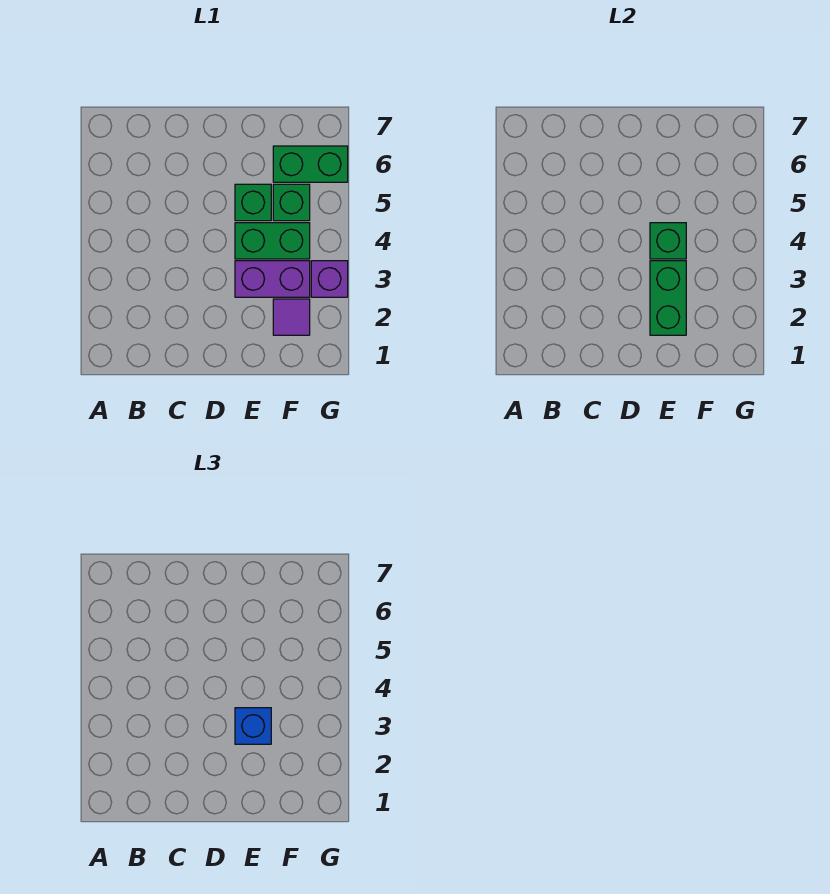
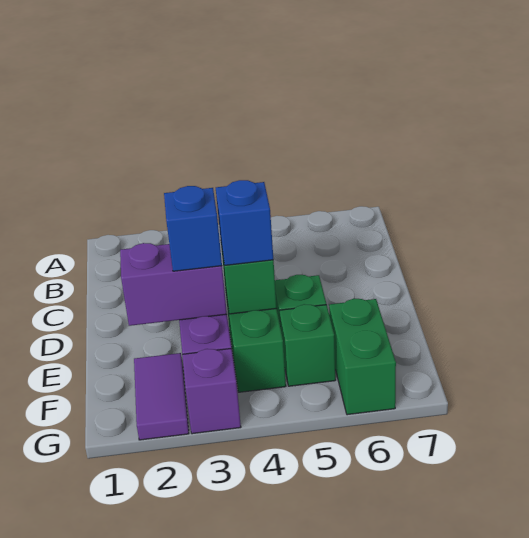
green 1x2 brick [650,261,686,335] -> purple 1x2 brick [120,243,227,326]
none -> blue 1x1 brick [216,180,273,265]
purple 1x1 tile [273,299,310,335] -> purple 1x2 tile [134,353,189,440]

